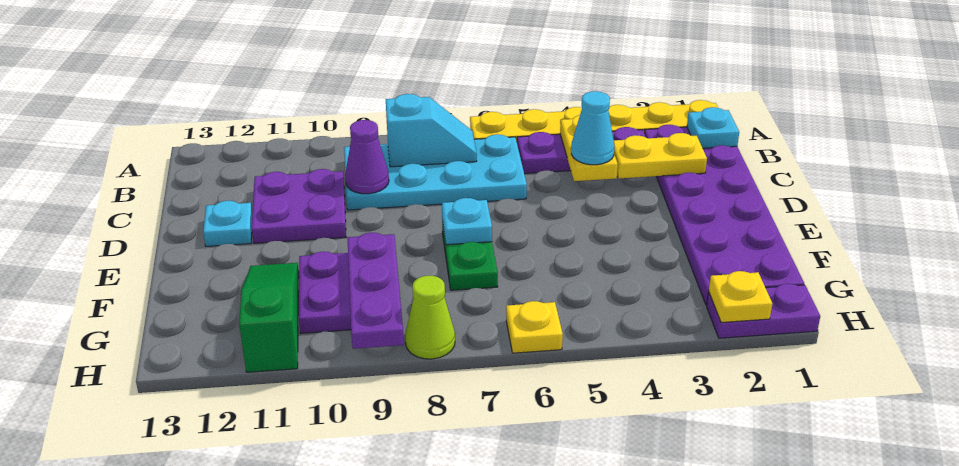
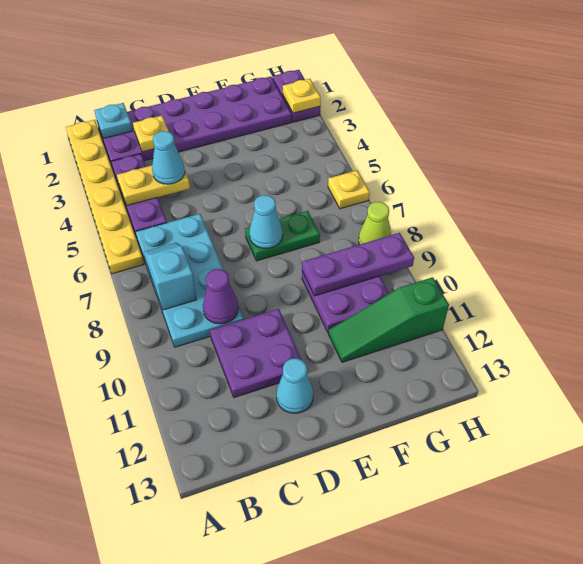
yellow 1x2 plate [614,133,707,178] -> yellow 1x1 plate [133,116,169,152]
cyan 1x1 plate [203,201,252,246] -> cyan 1x1 cone [276,358,313,413]
cyan 1x1 plate [442,198,492,245] -> cyan 1x1 cone [249,195,283,249]

